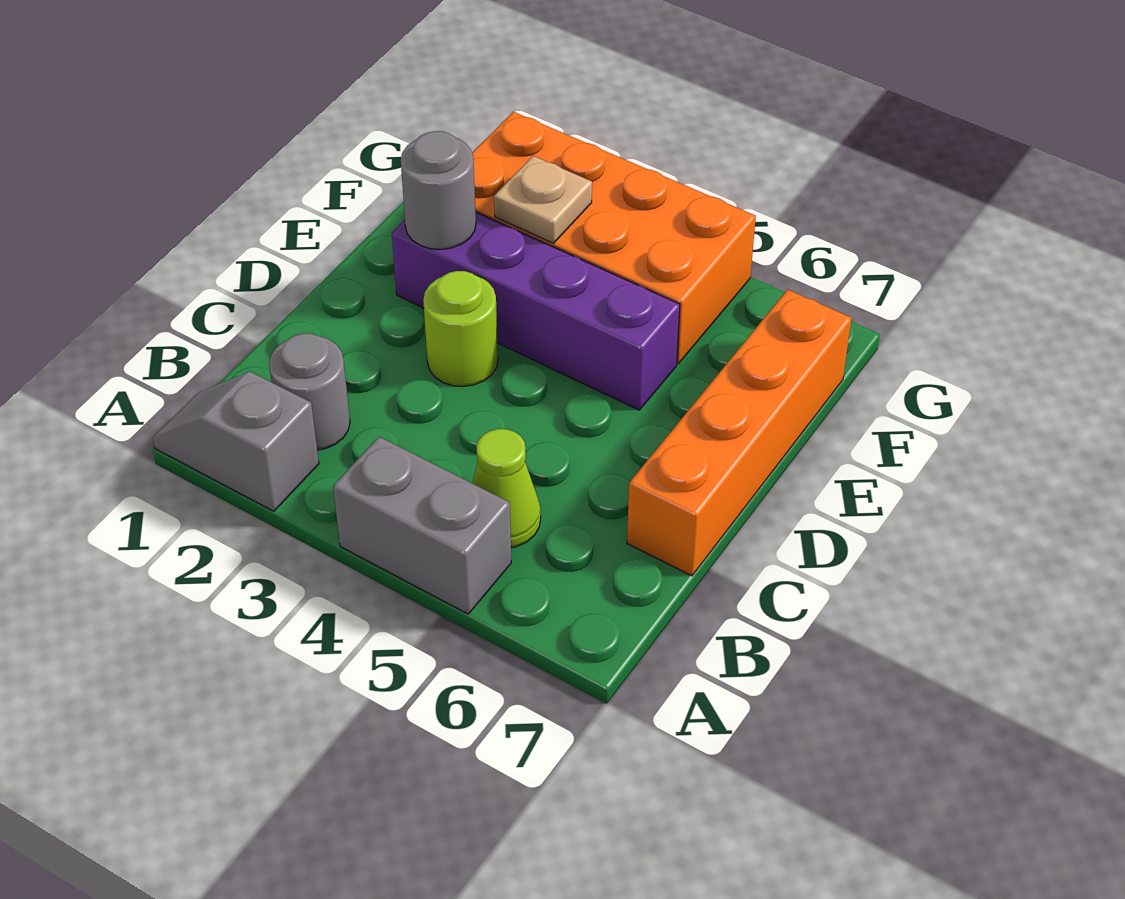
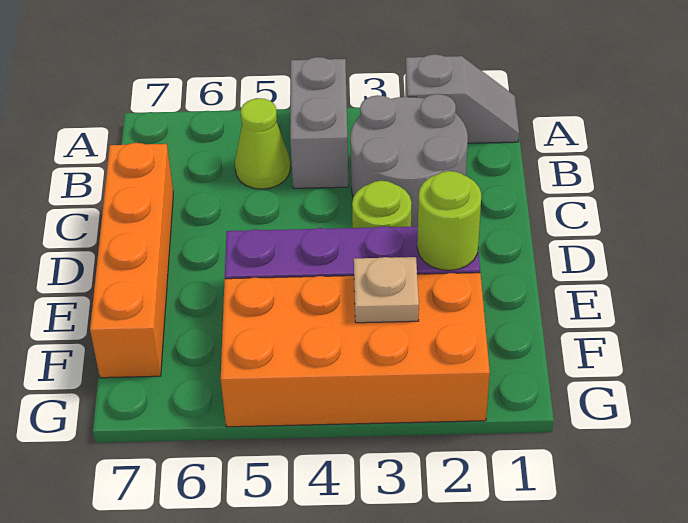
grey 1x2 brick [333,437,511,614] -> grey 1x2 brick turned to [290,57,349,188]
grey 1x1 round brick [269,333,350,450] -> grey 2x2 round brick [350,94,468,227]
grey 1x1 round brick [401,131,476,249] -> lime 1x1 round brick [417,171,481,271]

